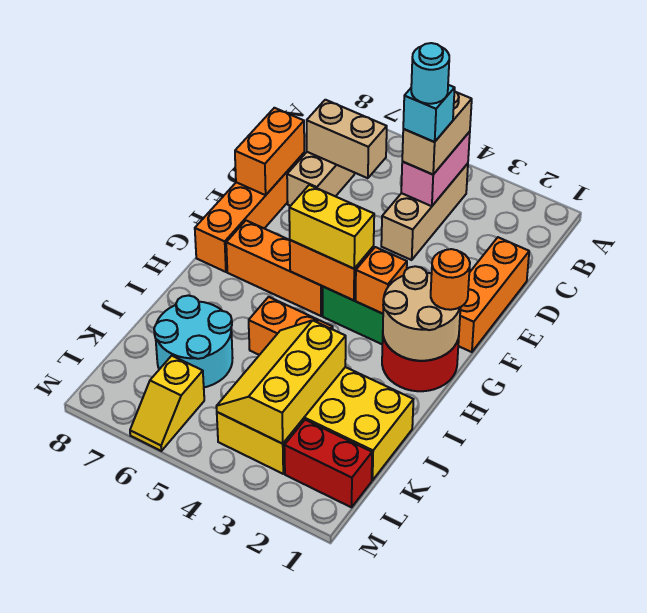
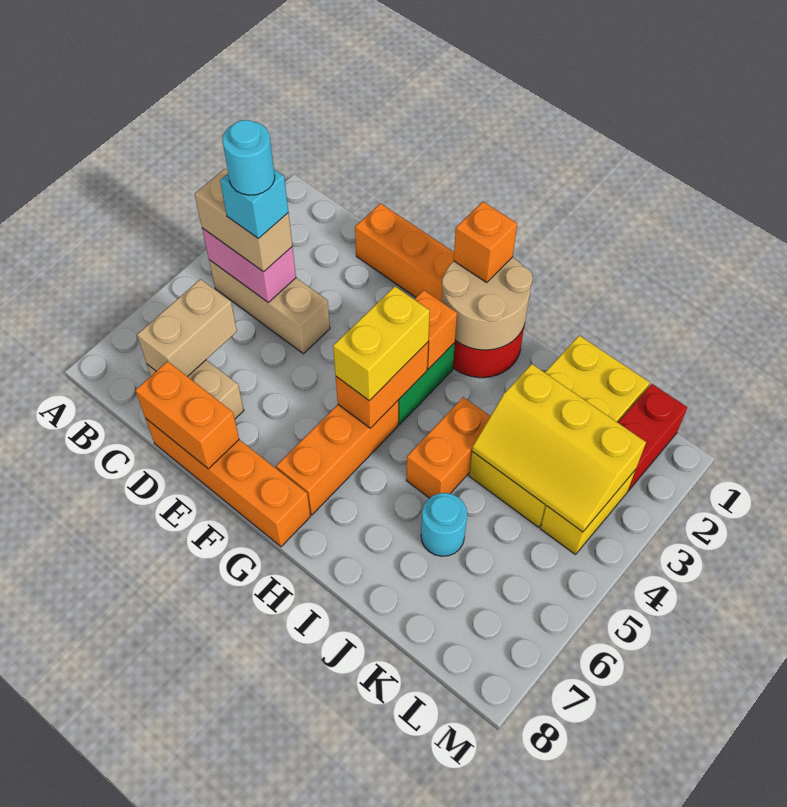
orange 1x1 round brick [431,249,470,310] -> orange 1x1 brick [453,202,517,282]
cyan 2x2 round brick [154,295,233,387] -> cyan 1x1 round brick [421,493,467,556]
yellow 1x2 slope [130,356,204,451] -> none

